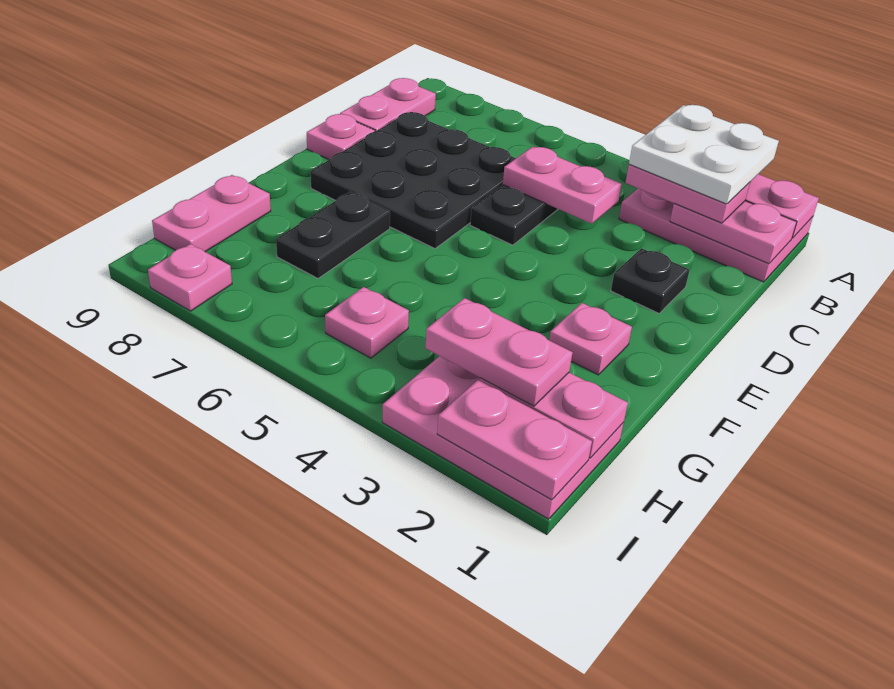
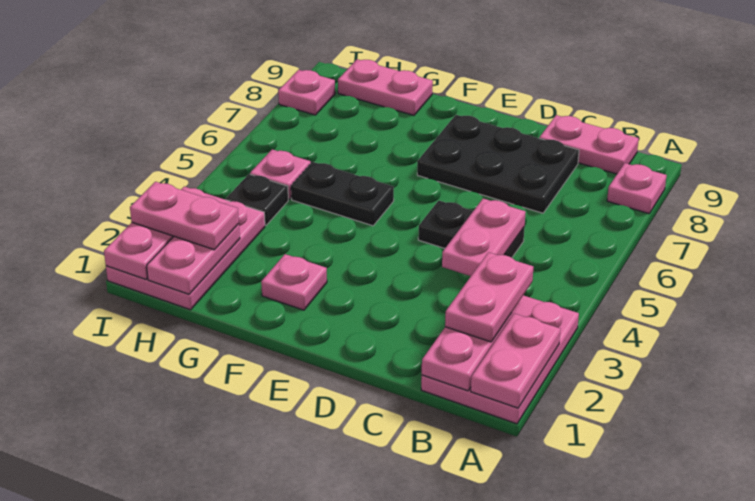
white 2x2 plate [629,105,779,204] -> none
black 3x3 plate [310,112,516,249] -> black 2x3 plate [417,115,579,213]
black 1x1 plate [611,248,690,313] -> black 1x1 plate moved to [226,174,288,225]
pink 1x1 plate [307,114,375,160] -> pink 1x1 plate moved to [607,163,667,214]
black 1x2 plate [276,192,390,278] -> black 1x2 plate moved to [291,162,394,226]
pink 1x2 plate [425,298,573,406] -> pink 1x2 plate turned to [130,182,239,250]

